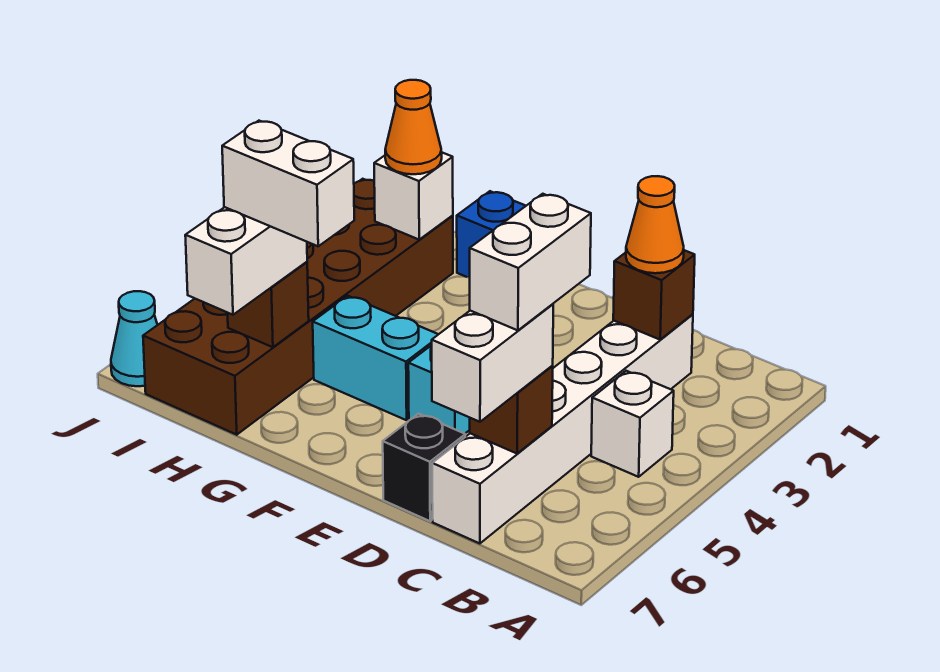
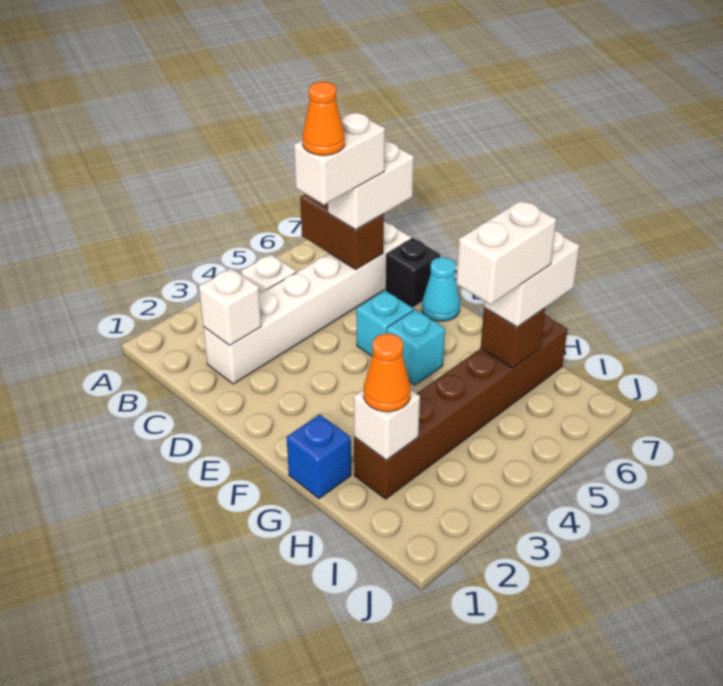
brown 1x1 brick [613,250,695,340] -> white 1x1 brick [199,268,261,346]
orange 1x1 cone [626,176,684,273] -> orange 1x1 cone moved to [303,82,345,155]
brown 1x1 brick [470,366,553,453] -> brown 1x2 brick [300,194,384,270]
cyan 1x2 brick [313,296,438,420] -> cyan 1x1 brick [387,309,445,385]
white 1x2 brick [222,121,354,246] -> white 1x2 brick turned to [456,200,556,305]
brown 2x6 brick [143,179,453,435] -> brown 1x6 brick [354,314,568,499]
cyan 1x1 cone [111,291,157,386] -> cyan 1x1 cone moved to [422,257,460,321]

